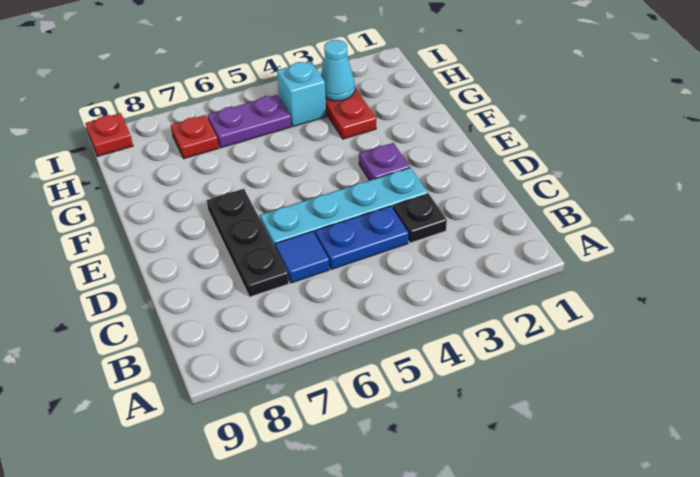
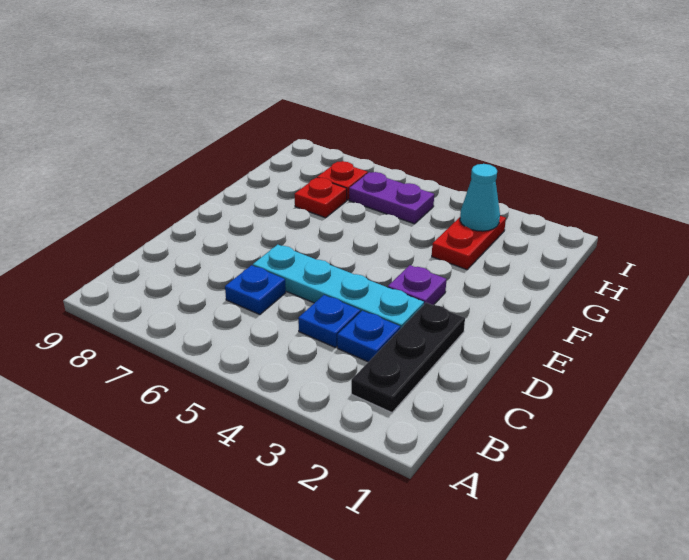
black 1x1 plate [393,194,447,243] -> blue 1x1 plate [337,311,400,362]
blue 1x2 plate [315,206,408,269] -> blue 1x1 plate [298,295,360,348]
blue 1x1 tile [275,231,329,283] -> blue 1x1 plate [225,265,286,315]
black 1x3 plate [207,189,289,297] -> black 1x3 plate moved to [351,303,465,413]
cyan 1x1 brick [277,61,326,127] -> none
red 1x1 plate [85,113,133,157] -> red 1x1 plate moved to [294,178,347,218]

